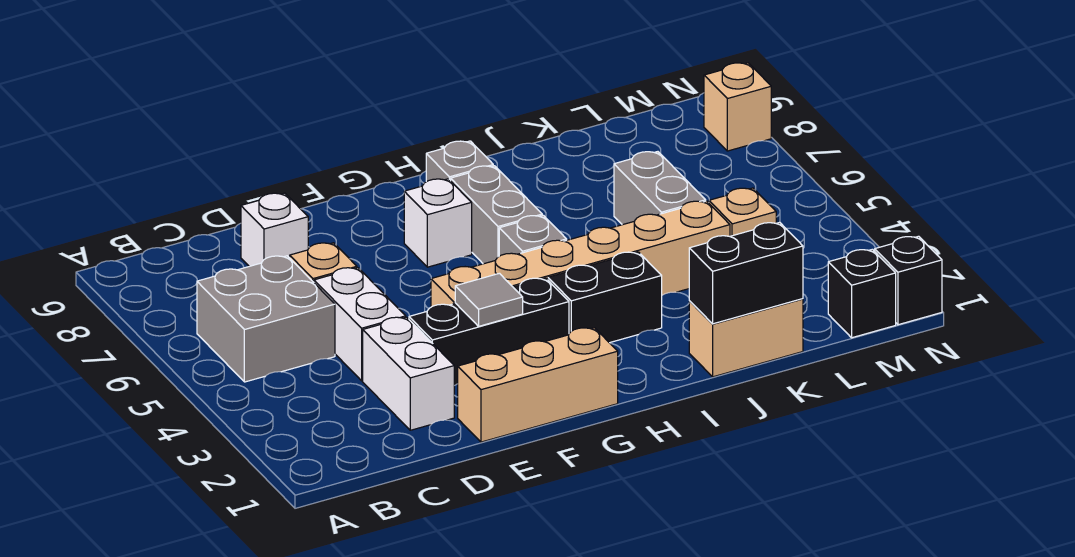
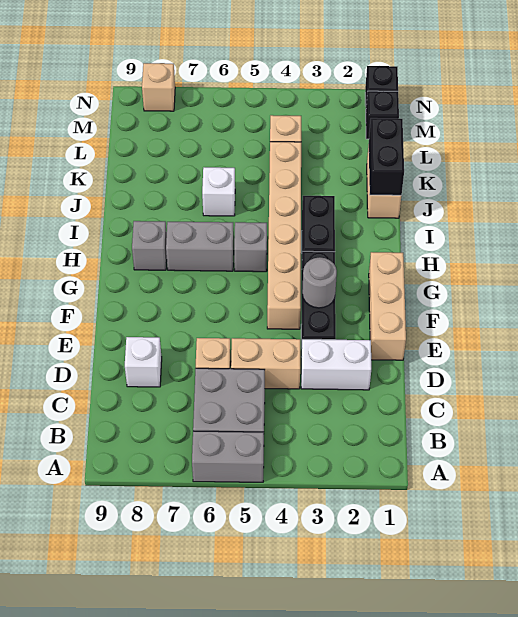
white 1x2 brick [314,268,406,381] -> tan 1x2 brick [231,338,300,389]
grey 1x1 tile [455,273,523,326] -> grey 1x1 round brick [302,257,337,308]
white 1x1 brick [404,179,472,267] -> white 1x1 brick moved to [202,167,235,216]
grey 1x2 brick [614,152,706,225] -> grey 1x2 brick moved to [192,431,264,482]

